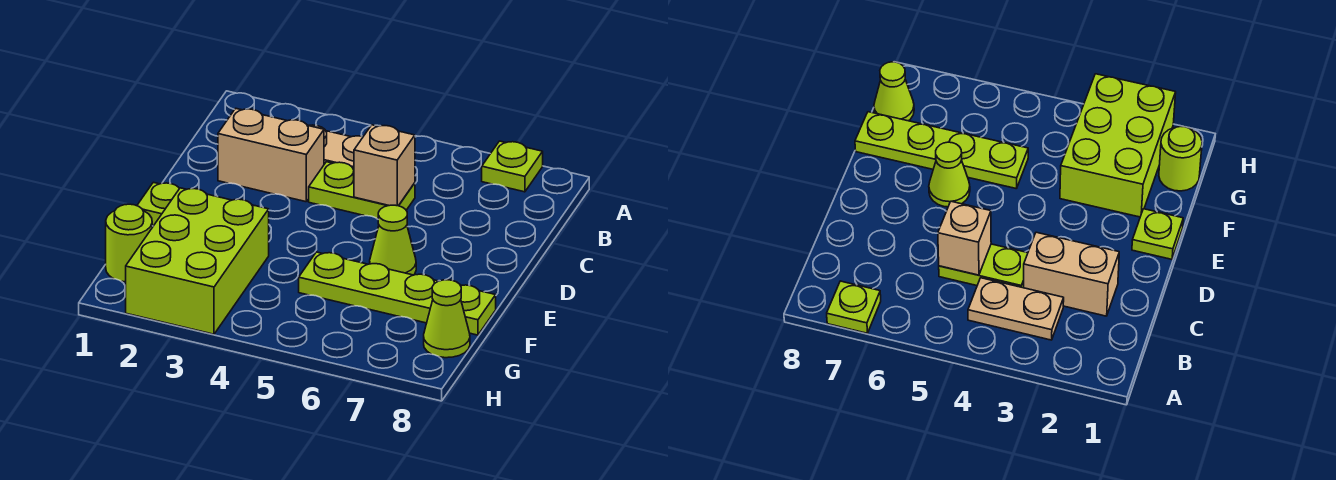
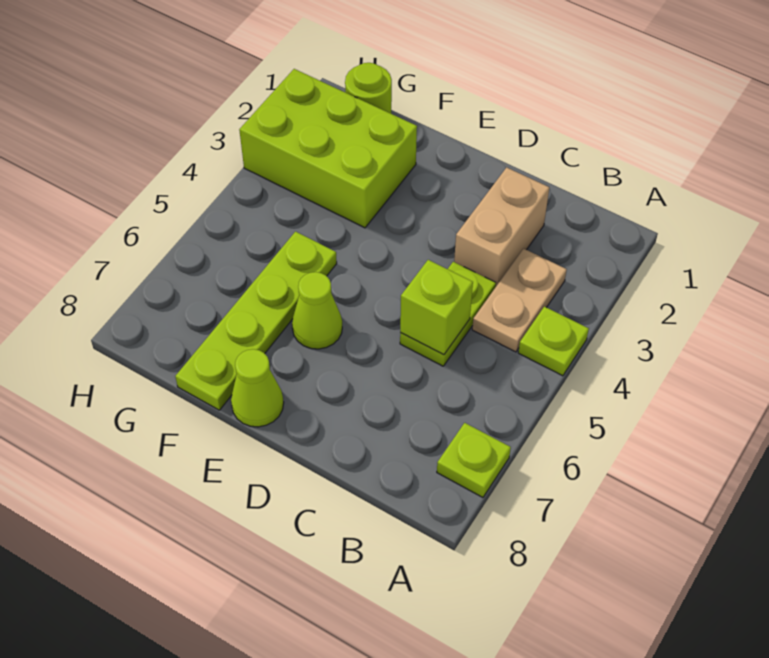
tan 1x1 brick [354,125,415,206] -> lime 1x1 brick [400,260,473,355]
lime 1x1 plate [137,182,179,226] -> lime 1x1 plate moved to [518,307,589,376]
lime 1x1 cone [424,280,470,358] -> lime 1x1 cone moved to [231,349,284,427]

